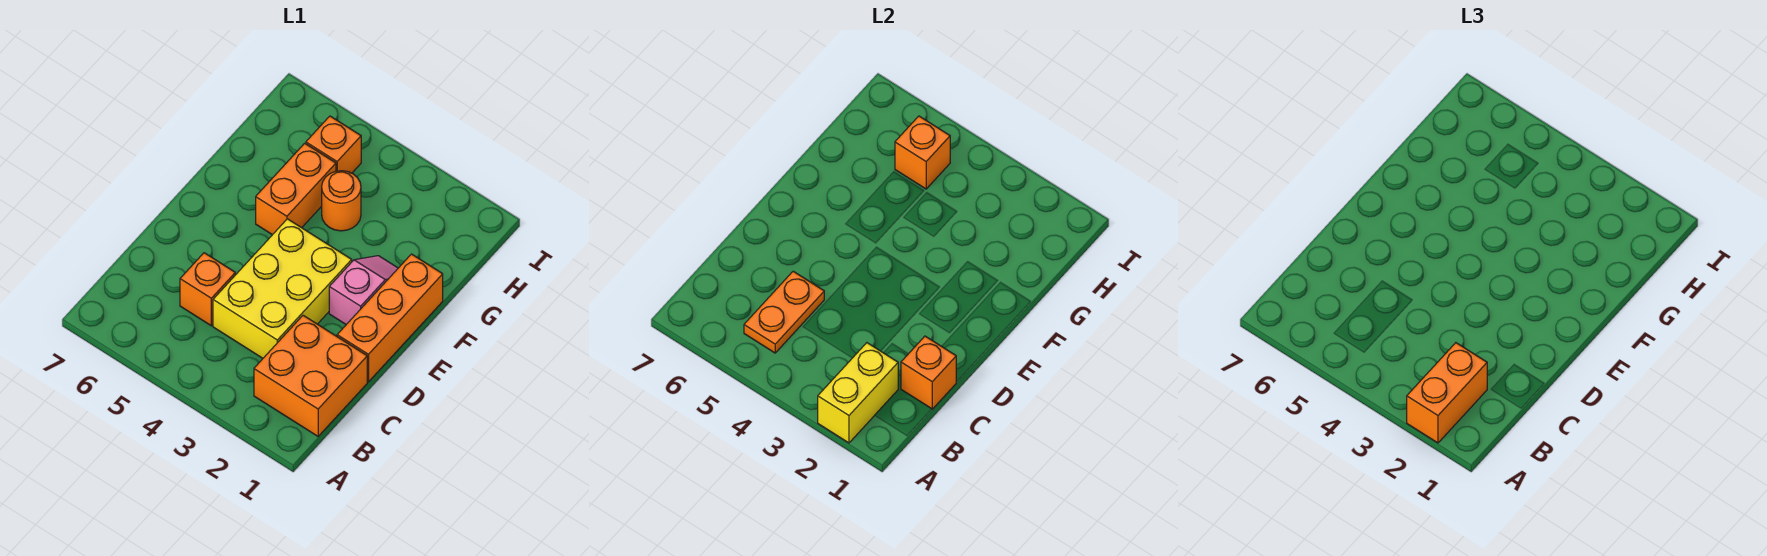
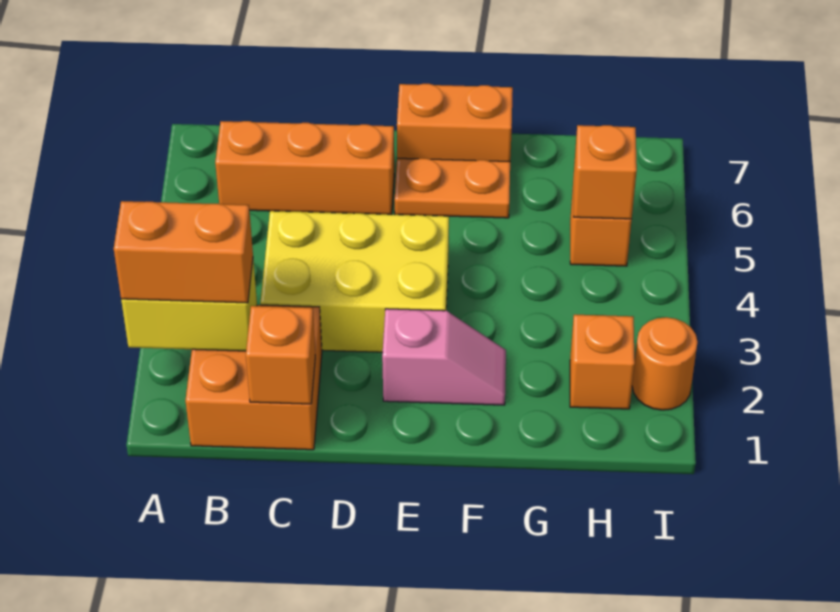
orange 1x2 plate [744,271,824,353] -> orange 1x2 plate moved to [395,158,510,218]
orange 1x1 brick [180,253,235,326] -> orange 1x1 brick moved to [570,315,635,409]
orange 1x3 brick [337,254,443,382] -> orange 1x3 brick moved to [215,121,394,215]
orange 1x2 brick [256,143,336,235] -> orange 1x2 brick moved to [397,84,513,161]
orange 1x1 round brick [322,171,361,231] -> orange 1x1 round brick moved to [632,317,698,410]

